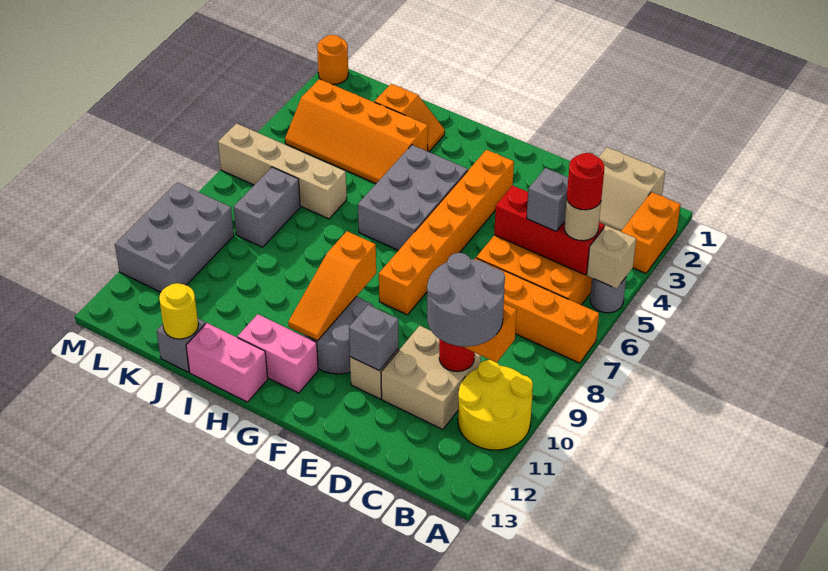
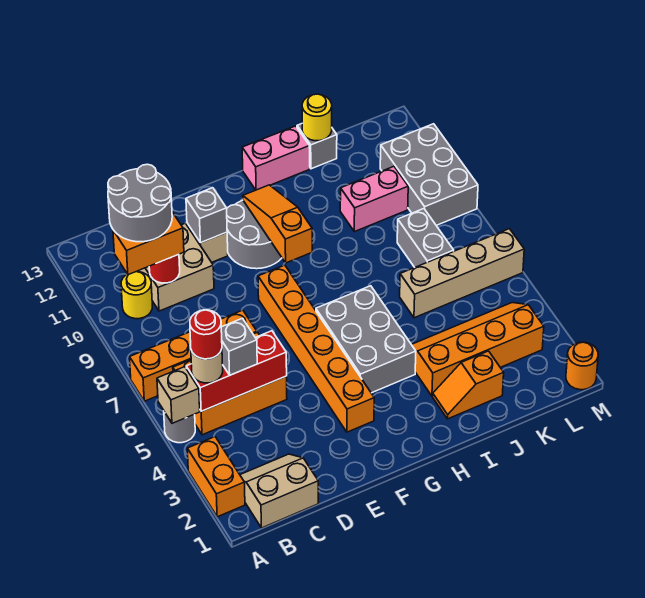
yellow 2x2 round brick [458,360,533,450] -> yellow 1x1 round brick [121,272,152,319]
pink 1x2 brick [238,314,318,393] -> pink 1x2 brick moved to [340,166,408,232]

